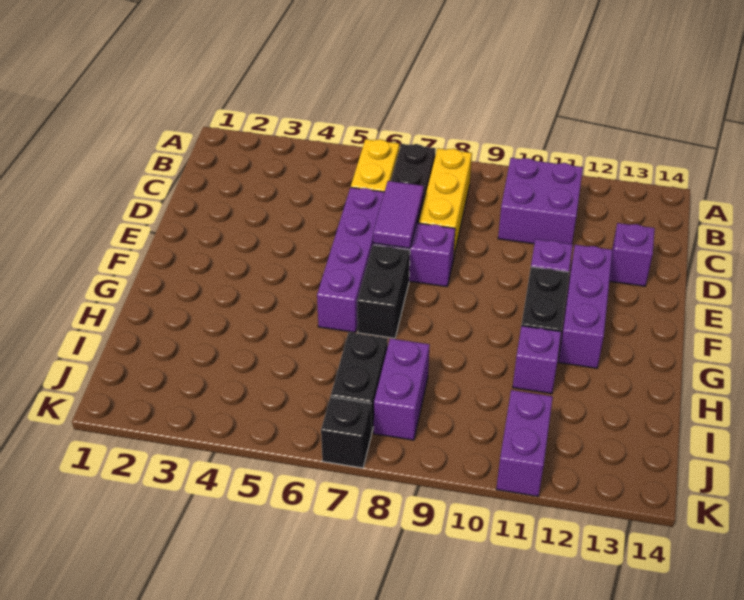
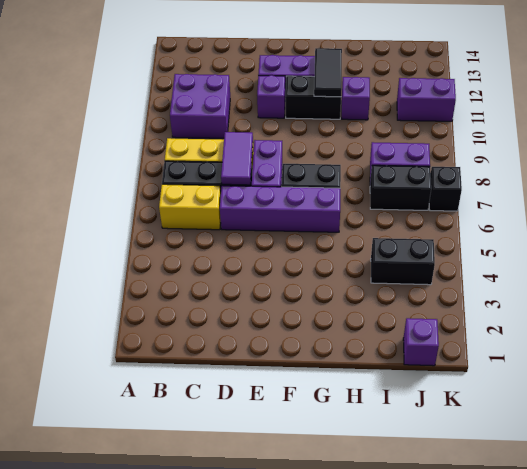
purple 1x2 tile [373,181,424,248] -> purple 1x2 tile turned to [221,132,253,185]
purple 1x1 brick [609,223,655,286] -> purple 1x1 brick moved to [403,318,439,366]
none -> black 1x2 tile [314,48,342,97]
none -> black 1x2 brick [371,238,435,285]

